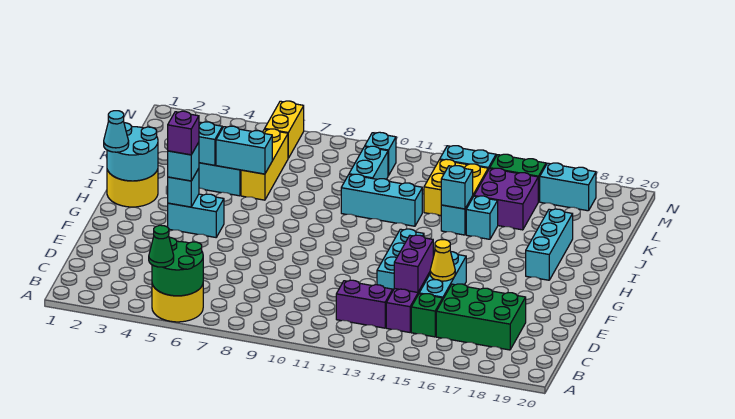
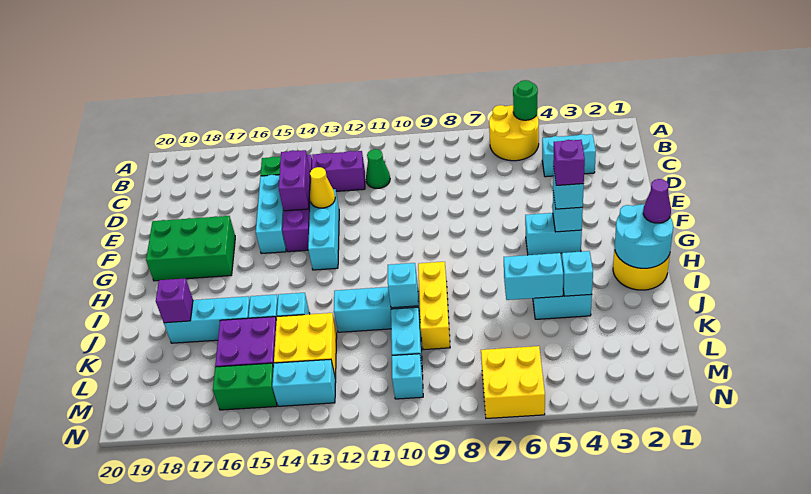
green 2x2 round brick [152,238,203,296] -> green 1x1 round brick [513,80,538,120]
green 1x1 cone [149,225,174,267] -> green 1x1 cone moved to [366,149,390,188]
green 2x3 brick [436,284,526,350] -> green 2x3 brick moved to [146,216,235,281]
yellow 1x1 cone [430,240,455,281] -> yellow 1x1 cone moved to [310,167,335,208]
cyan 1x1 cone [104,111,129,152] -> purple 1x1 cone [643,179,671,223]
cyan 1x3 brick [526,209,573,280] -> cyan 1x3 brick turned to [164,296,250,343]
yellow 1x3 brick [241,129,288,200] -> yellow 1x3 brick moved to [418,262,450,350]
cyan 1x1 brick [441,166,473,209] -> cyan 1x1 brick moved to [388,263,418,308]
none -> purple 1x1 brick [156,278,193,323]
yellow 1x2 brick [265,101,304,158] -> yellow 2x2 brick [481,346,545,418]
cyan 1x2 brick [540,163,596,211] -> cyan 1x2 brick moved to [542,134,596,177]

